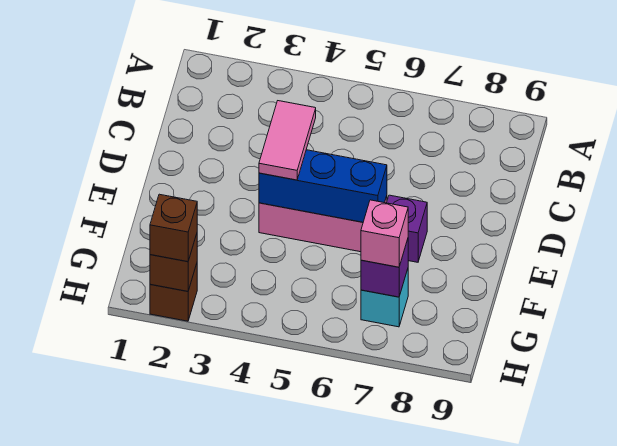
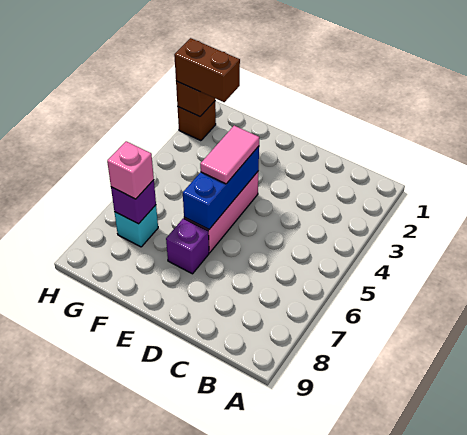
pink 1x2 tile [259,101,316,180] -> pink 1x2 tile turned to [200,126,259,184]
brown 1x1 brick [150,194,197,262] -> brown 1x2 brick [174,38,240,102]

